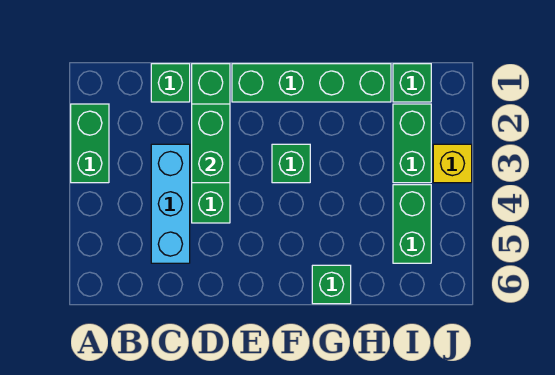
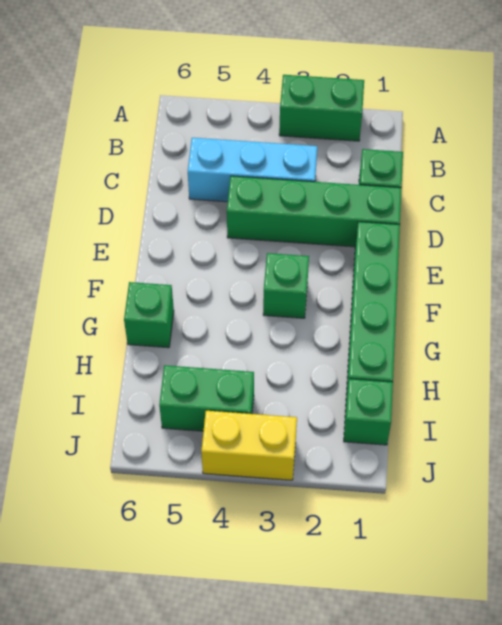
green 1x2 brick [192,104,230,183] -> none
green 1x2 brick [393,104,431,183] -> none
yellow 1x1 brick [433,144,472,183] -> yellow 1x2 brick [201,411,297,480]

